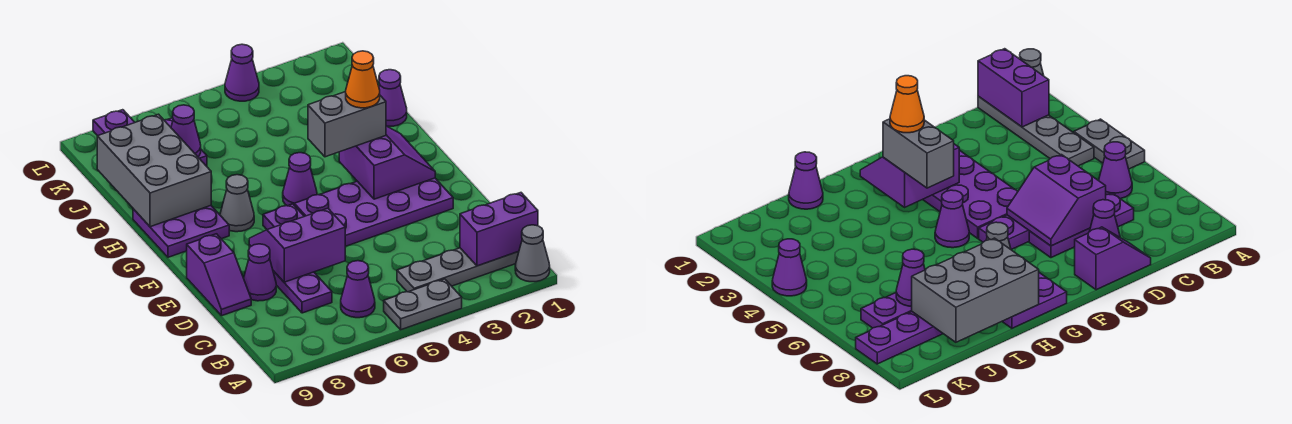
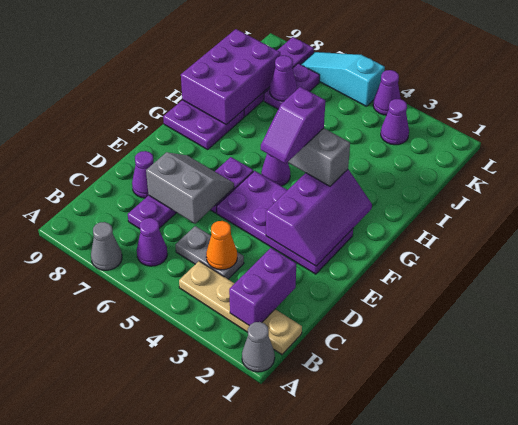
grey 1x2 plate [384,279,462,330] -> grey 1x2 plate moved to [175,226,244,279]
grey 1x4 plate [397,248,519,292] -> tan 1x4 plate [179,261,302,354]
purple 1x2 brick [460,193,538,266] -> purple 1x2 brick turned to [229,248,296,326]
purple 2x2 slope [249,208,345,282] -> grey 2x2 slope [146,152,234,224]
purple 1x2 slope [187,234,251,316] -> purple 1x2 slope moved to [261,87,325,164]
purple 2x2 slope [339,126,435,199] -> purple 2x3 slope [266,170,372,266]
orange 1x1 cone [346,51,380,108] -> orange 1x1 cone moved to [206,221,237,270]
grey 1x1 cone [220,175,254,232] -> grey 1x1 cone moved to [91,222,122,270]
grey 2x3 brick [97,114,211,227] -> purple 2x3 brick [181,29,280,125]
purple 1x1 cone [379,70,407,126] -> purple 1x1 cone moved to [381,99,409,145]
none -> cyan 1x3 slope [301,52,385,106]

